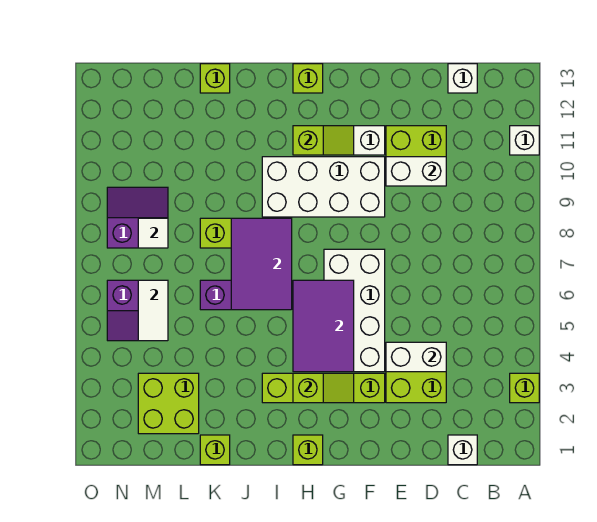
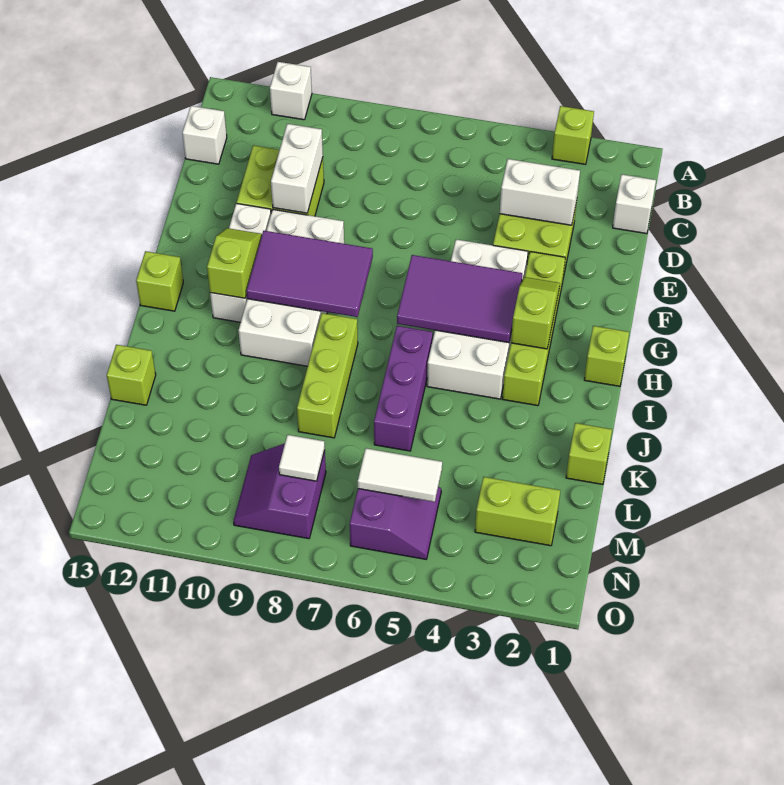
white 1x2 brick [386,342,446,372] -> white 1x2 brick turned to [500,159,580,225]
white 2x4 brick [324,249,385,372] -> white 2x4 brick turned to [427,239,528,399]
purple 2x3 tile [231,218,292,310] -> purple 2x3 tile moved to [246,231,373,317]
lime 2x2 brick [138,373,199,434] -> lime 1x2 brick [475,477,560,546]

